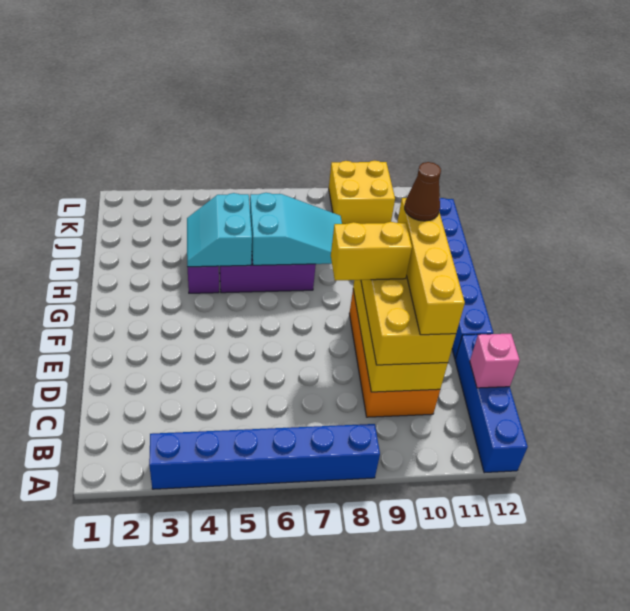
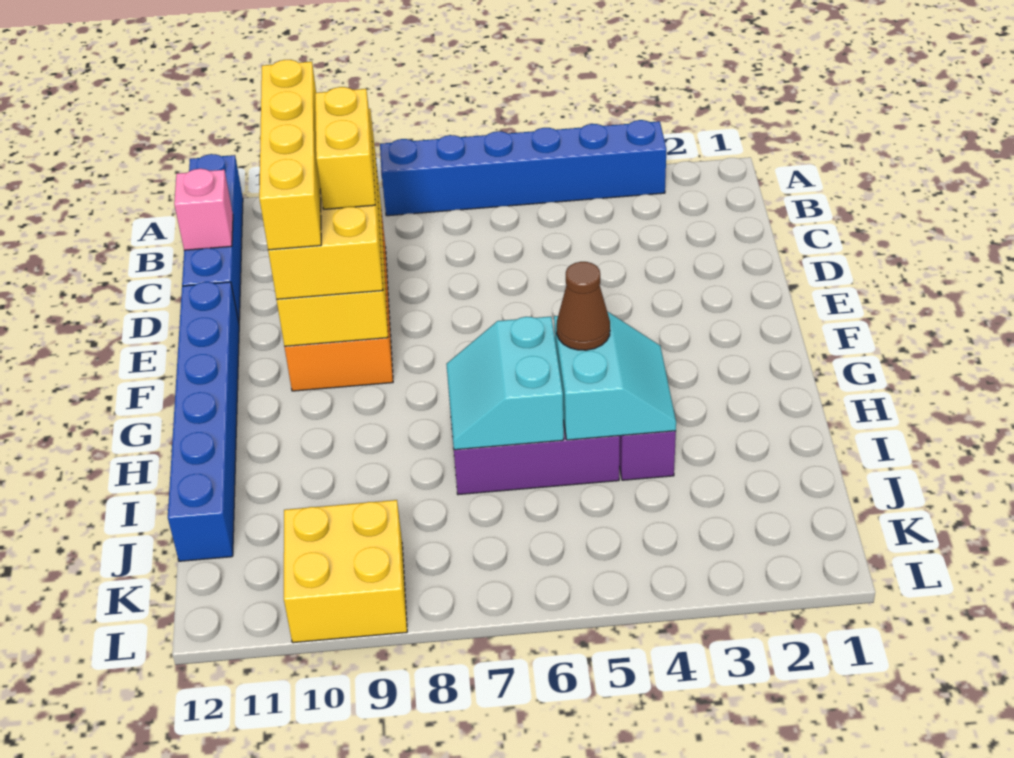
yellow 1x2 brick [331,222,412,281] -> yellow 1x2 brick turned to [315,87,375,209]
brown 1x1 cone [405,162,441,221] -> brown 1x1 cone moved to [557,262,610,350]
cyan 2x3 slope [250,193,342,265] -> cyan 2x2 slope [446,317,564,450]

